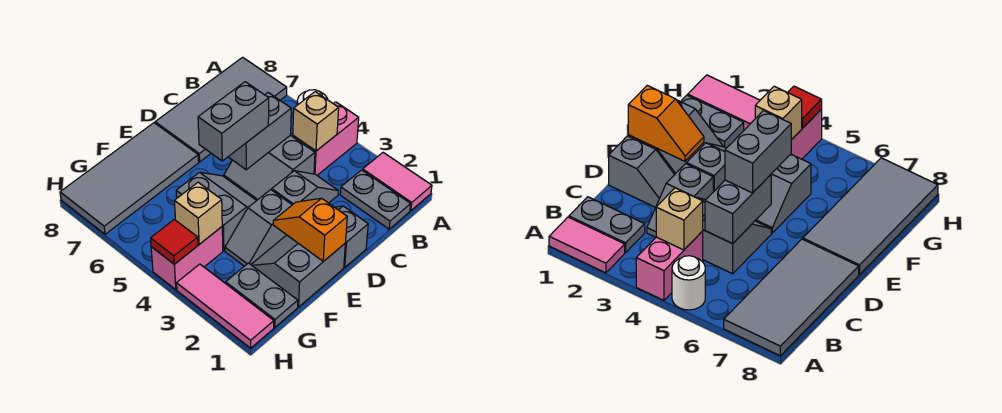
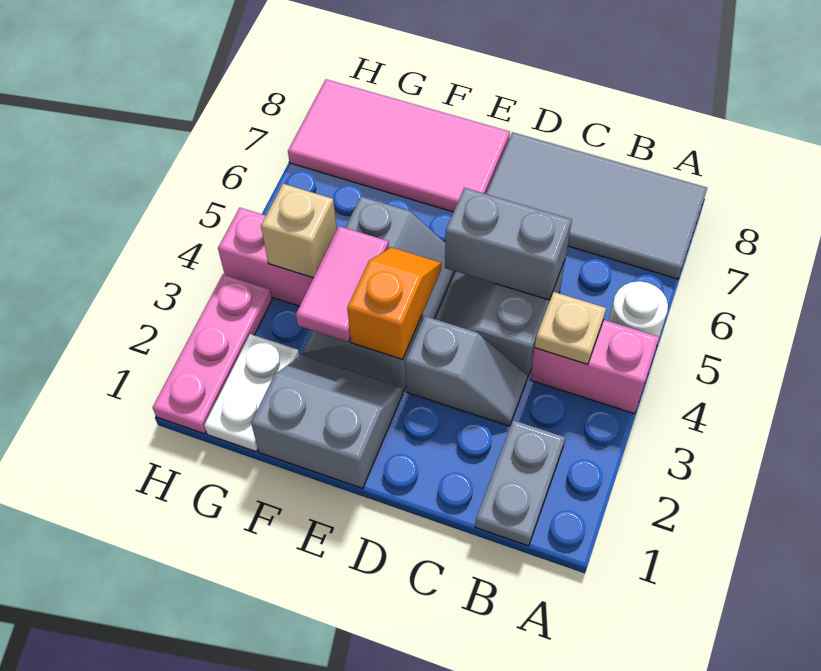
pink 1x2 tile [363,153,432,211] -> pink 1x2 tile moved to [296,226,389,342]
tan 1x1 brick [293,92,339,151] -> tan 1x1 plate [535,292,606,365]
grey 1x2 slope [335,206,368,267] -> none
grey 1x2 brick [198,82,269,161] -> none
orange 1x2 slope [273,198,347,262] -> orange 1x2 slope moved to [347,247,442,359]
grey 2x4 tile [60,123,199,234] -> pink 2x4 tile [288,79,510,212]
grey 1x2 plate [226,263,298,327] -> white 1x2 plate [204,334,300,452]
pink 1x3 tile [177,264,274,348] -> pink 1x3 plate [153,274,272,434]
red 1x1 tile [151,220,198,264] -> none

